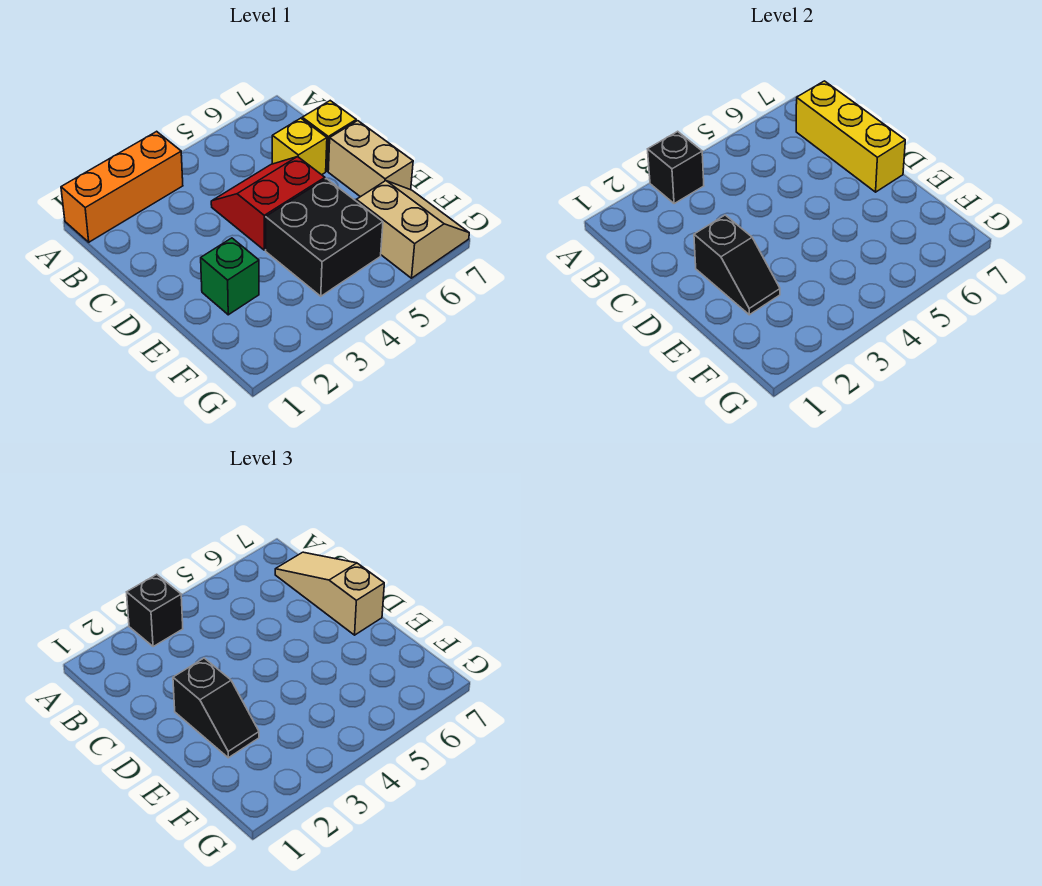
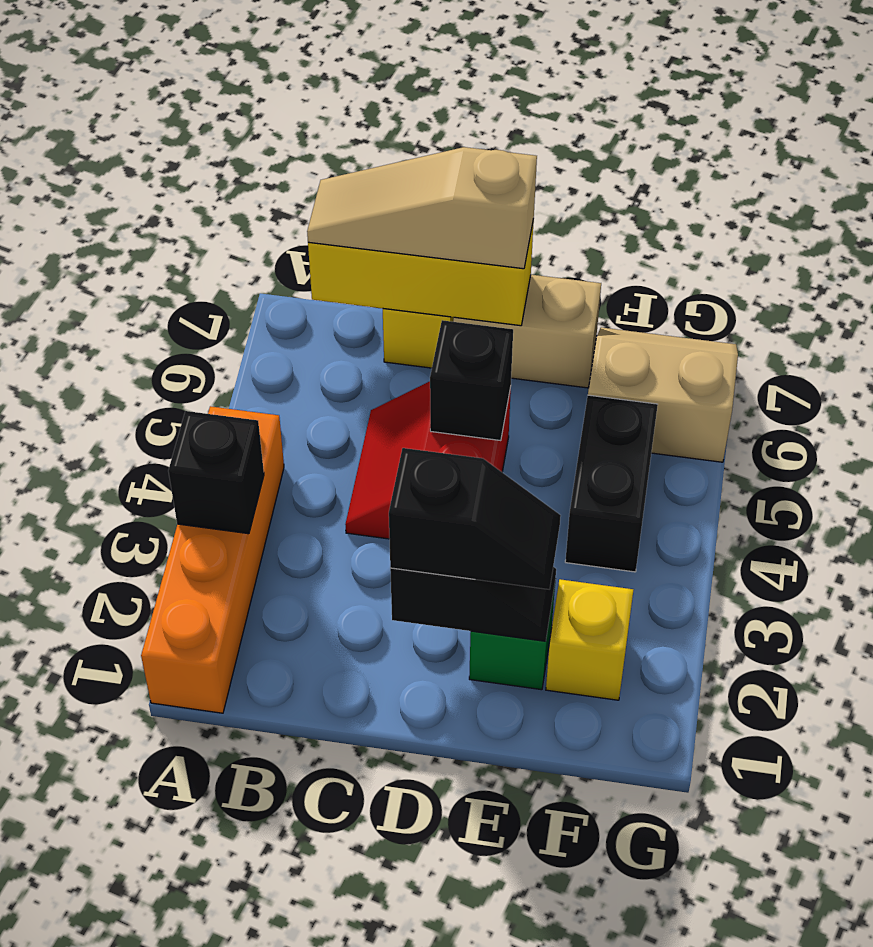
orange 1x3 brick [61,131,183,242] -> orange 1x4 brick [141,406,284,713]
black 1x1 brick [127,574,183,647] -> black 1x1 brick moved to [430,320,513,441]
yellow 1x1 brick [272,118,327,175] -> yellow 1x1 brick moved to [546,579,633,700]
black 2x2 brick [266,178,383,296] -> black 1x2 brick [565,395,658,572]

